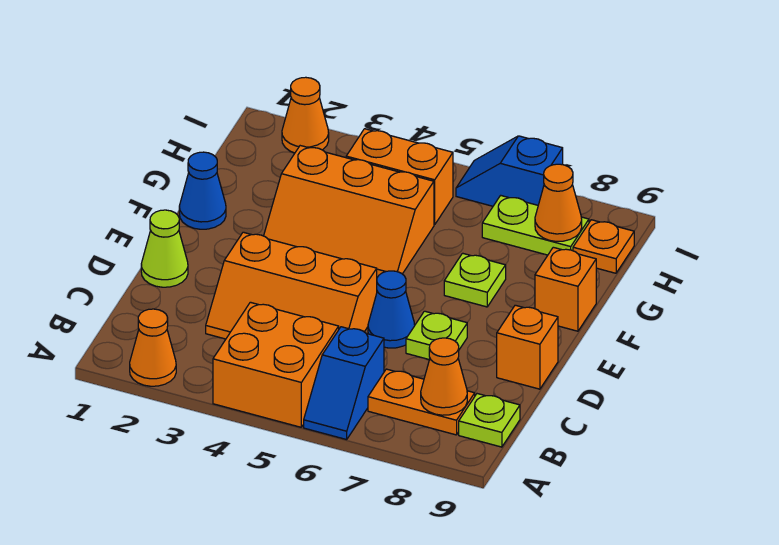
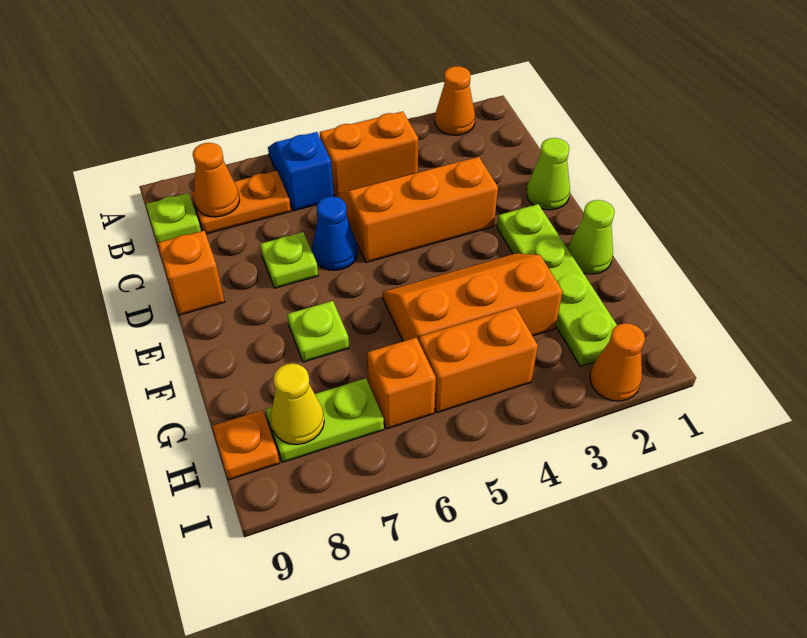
orange 2x2 brick [213,302,339,427] -> orange 1x2 brick [320,111,418,197]
none -> lime 1x4 plate [497,204,617,366]
blue 1x1 cone [179,152,226,229] -> lime 1x1 cone [568,200,615,274]
orange 1x1 brick [535,247,596,331] -> orange 1x1 brick moved to [368,338,436,429]
orange 1x1 cone [535,164,582,241] -> yellow 1x1 cone [271,363,324,445]
blue 1x2 slope [456,136,563,206] -> none

